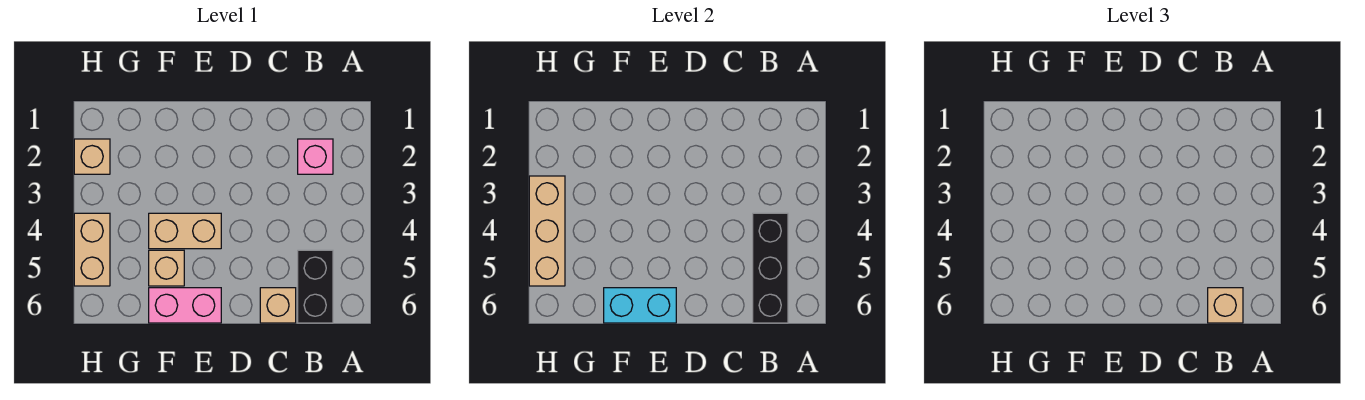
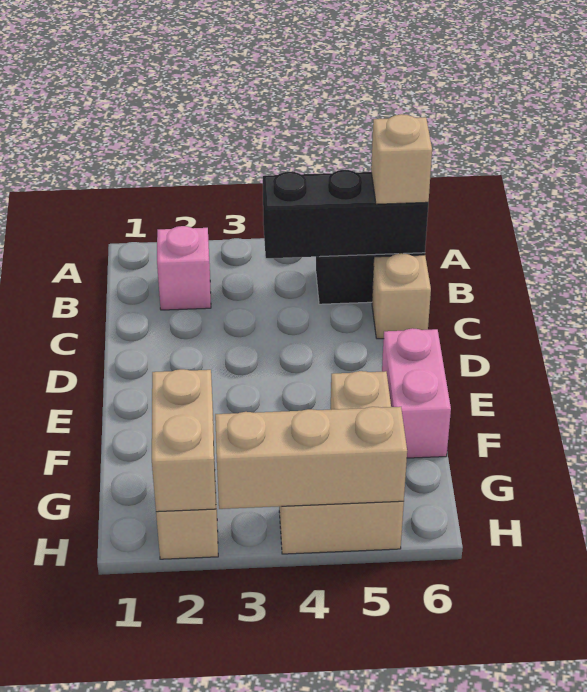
tan 1x2 brick [149,213,221,249] -> tan 1x2 brick moved to [152,369,216,512]
cyan 1x2 brick [604,288,676,323] -> none

